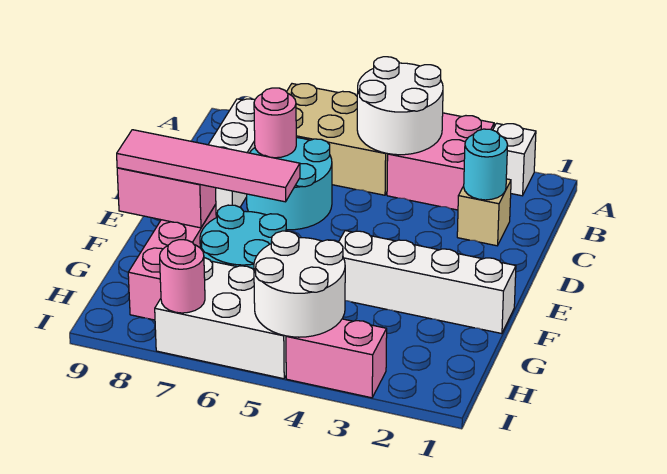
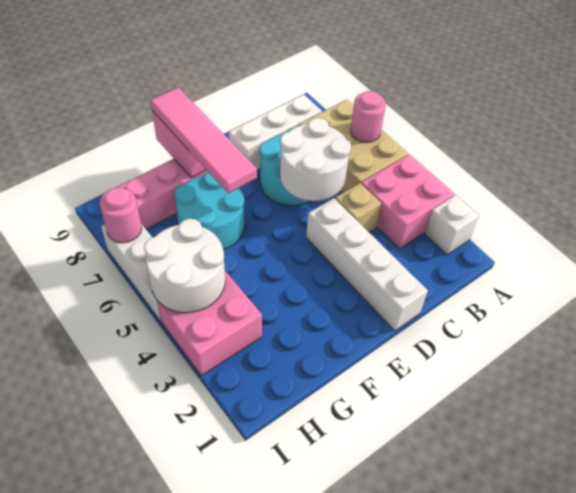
white 2x2 round brick [357,57,443,155] -> white 2x2 round brick moved to [280,118,351,201]
tan 1x1 brick [457,179,511,246] -> tan 1x1 brick moved to [335,183,381,232]
cyan 1x1 round brick [464,129,508,200] -> none
pink 1x1 round brick [254,88,296,158] -> pink 1x1 round brick moved to [350,91,386,142]
white 1x4 brick [339,231,516,334] -> white 1x4 brick moved to [306,198,428,331]
white 2x3 brick [155,258,286,379] -> white 1x3 brick [101,224,162,322]
pink 1x2 brick [286,319,387,398] -> pink 2x2 brick [157,271,262,376]

